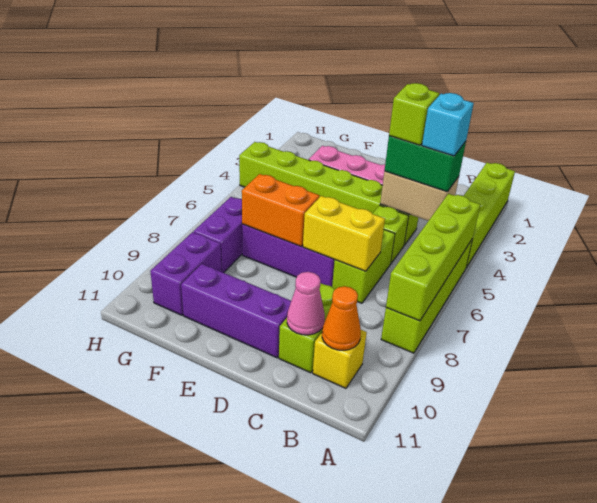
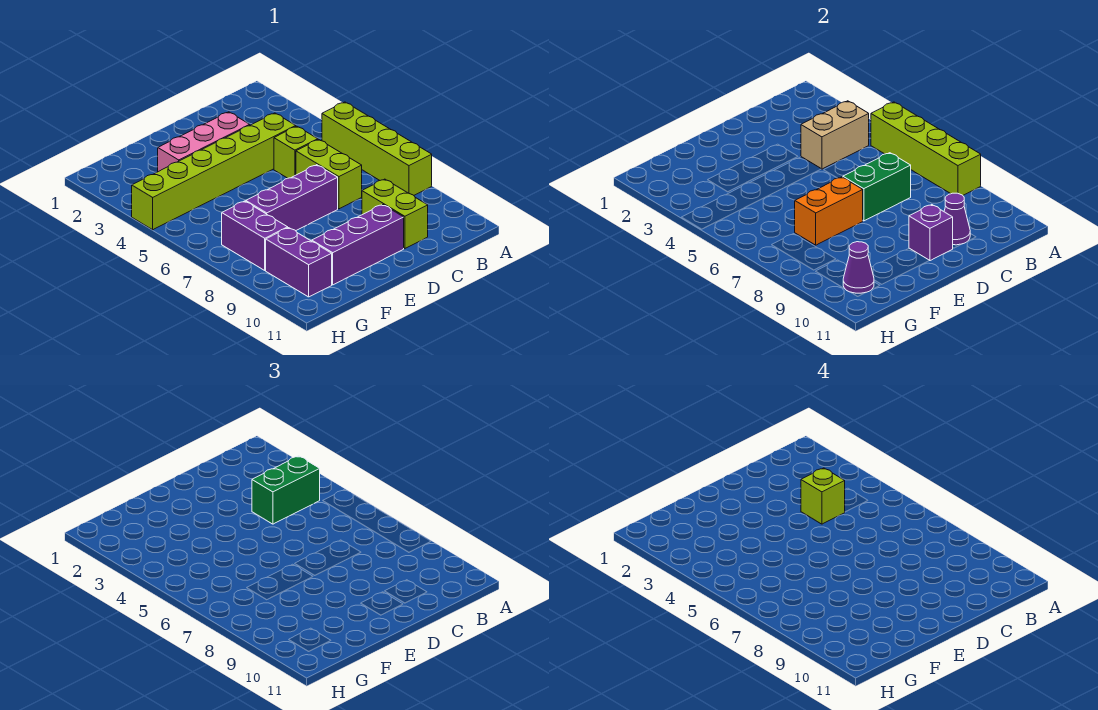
lime 1x4 brick [464,163,515,268] -> none
cyan 1x1 brick [422,93,474,156] -> none
yellow 1x1 brick [313,330,367,388] -> none
orange 1x1 cone [322,286,361,350] -> none
yellow 1x2 brick [303,196,385,271] -> green 1x2 brick [843,153,911,221]
pink 1x1 cone [287,272,325,335] -> purple 1x1 cone [944,193,970,245]
none -> purple 1x1 brick [909,205,953,261]
none -> purple 1x1 cone [843,242,874,293]

